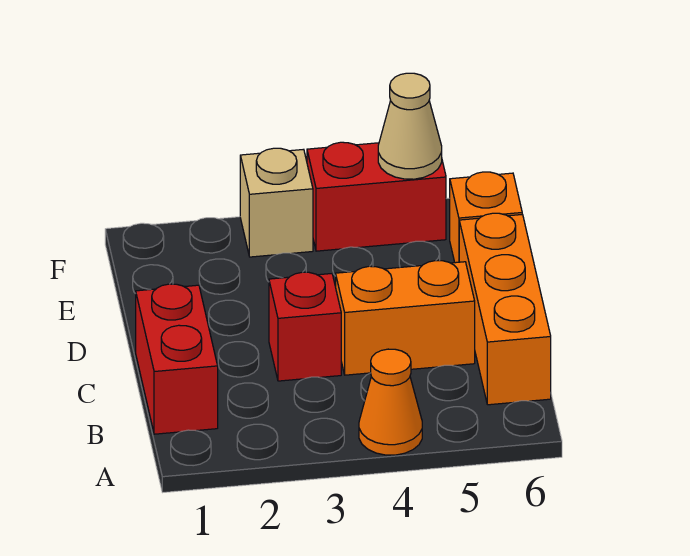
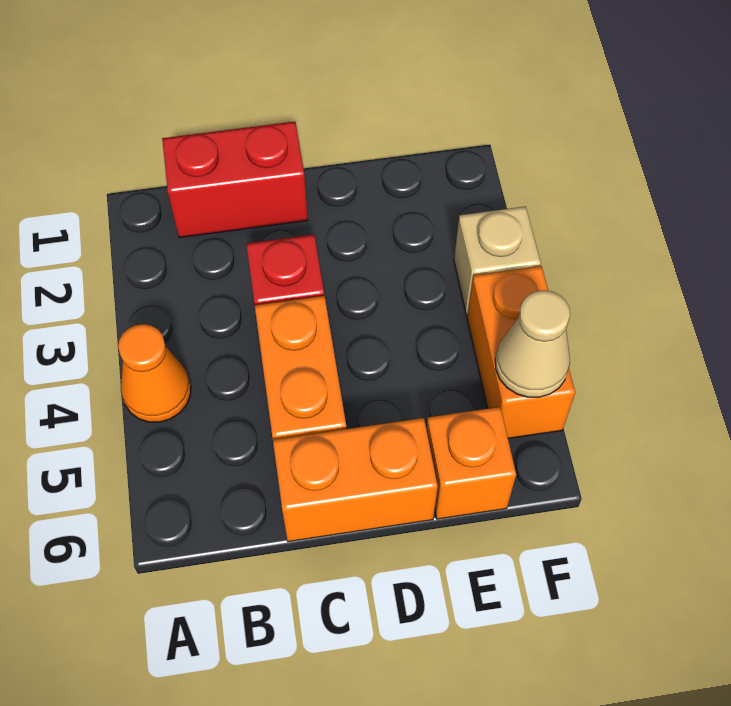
orange 1x3 brick [459,213,551,405] -> orange 1x2 brick [273,418,438,542]
red 1x2 brick [307,142,446,251] -> orange 1x2 brick [467,266,575,438]

